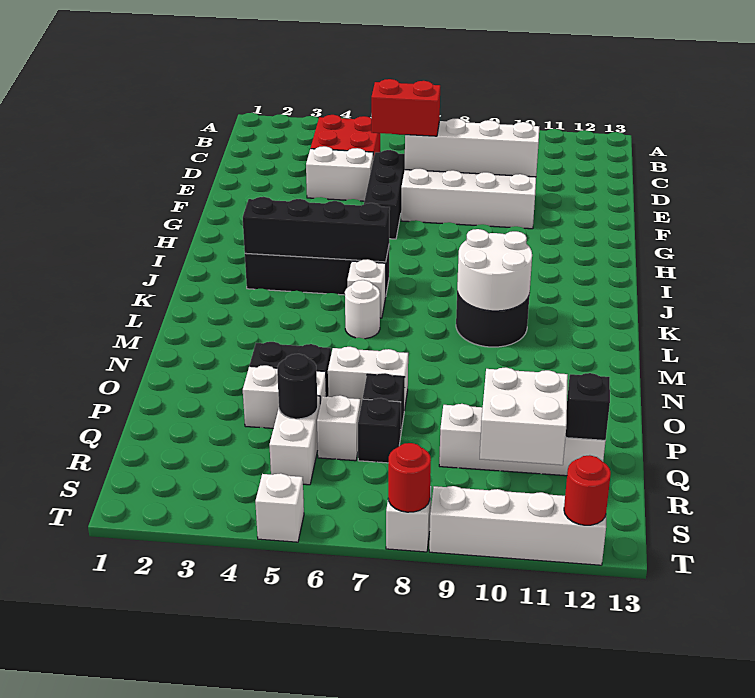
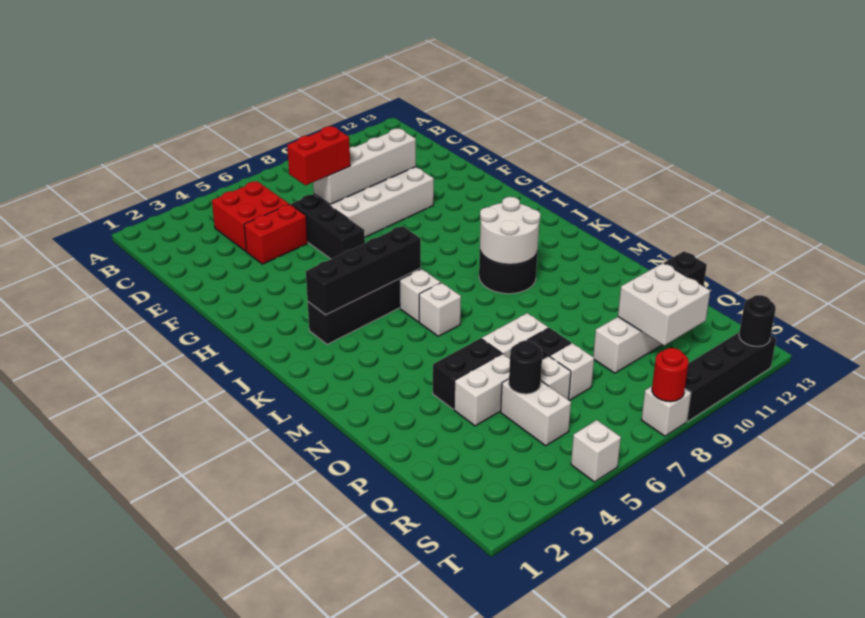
white 1x2 brick [306,146,373,201] -> red 1x2 brick [244,204,308,264]
white 1x1 round brick [345,280,380,339] -> white 1x1 brick [419,283,461,336]
black 1x1 brick [358,398,401,463] -> white 1x1 brick [550,343,594,400]
white 1x4 brick [429,486,606,565] -> black 1x4 brick [685,333,776,422]
red 1x1 round brick [564,455,611,525] -> black 1x1 round brick [739,295,776,346]

